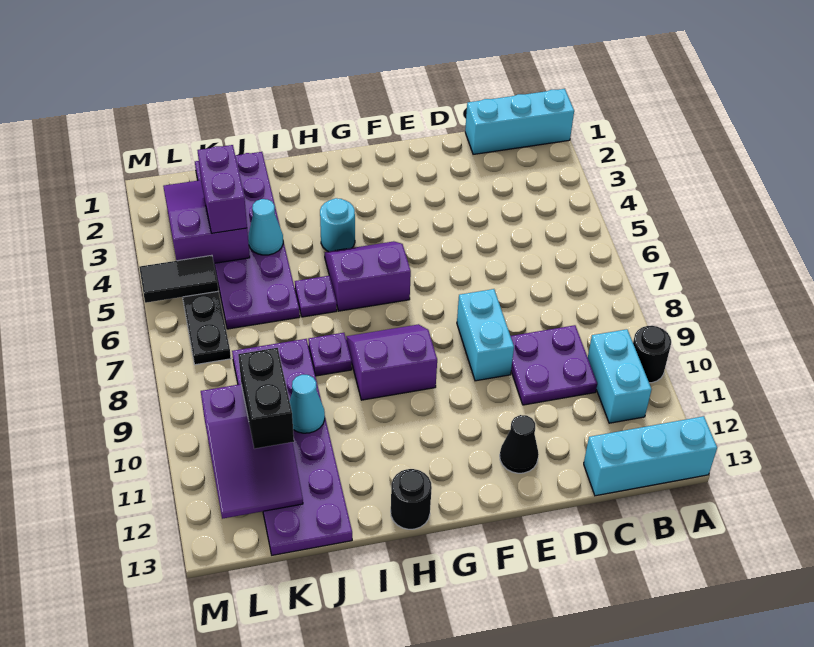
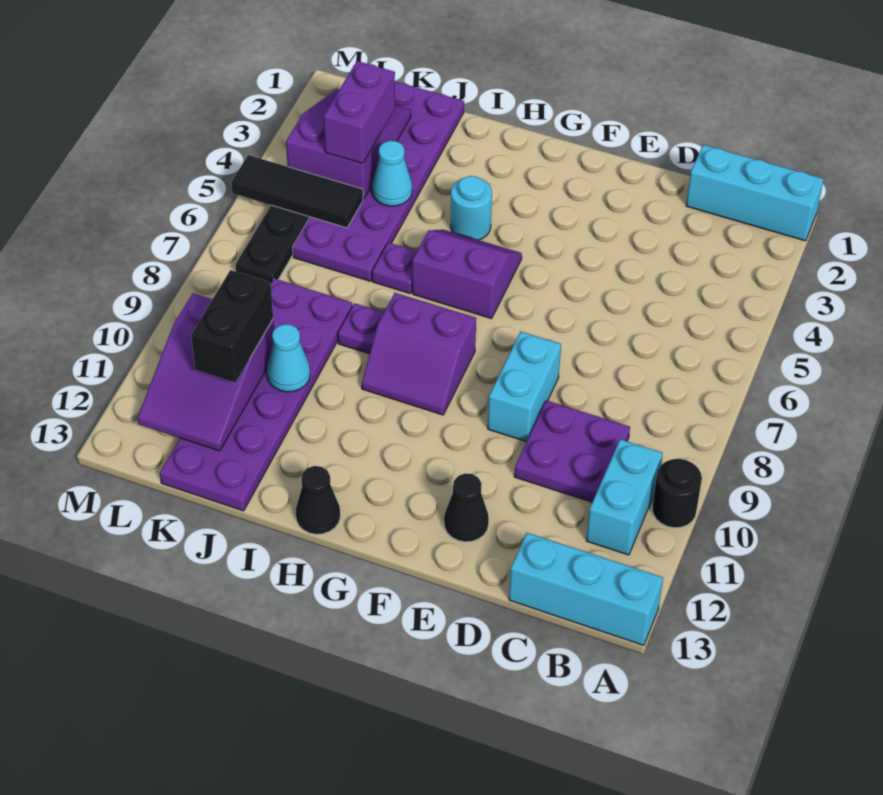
purple 2x2 slope [346,324,437,400] -> purple 2x2 slope turned to [362,293,476,415]
black 1x1 round brick [391,469,432,529] -> black 1x1 cone [296,466,340,534]
black 1x2 tile [139,255,218,303] -> black 1x3 tile [231,155,363,228]

